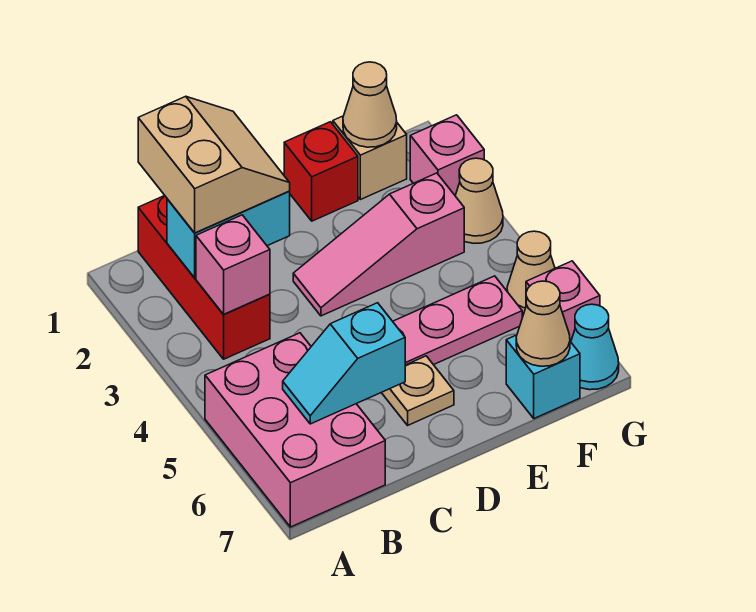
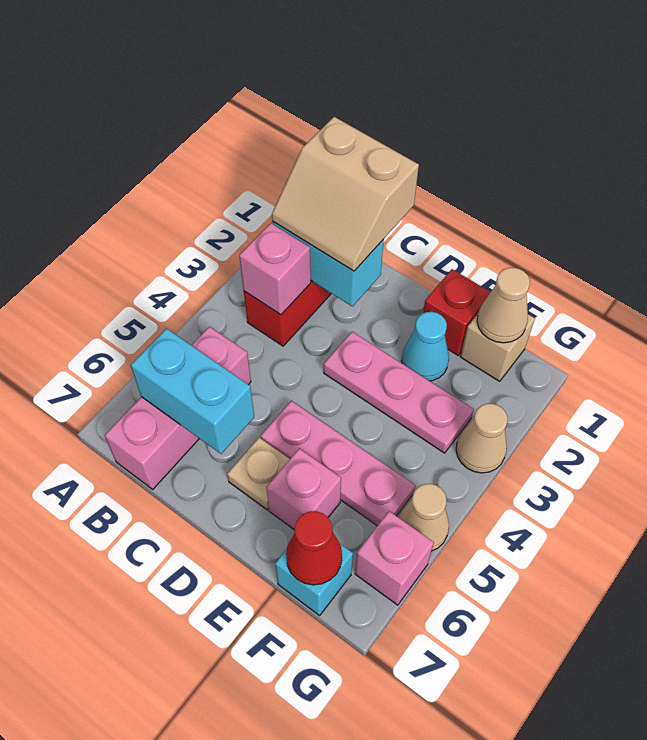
pink 2x3 brick [205,333,385,527] -> pink 1x3 brick [105,327,251,489]
tan 2x2 slope [138,96,290,233] -> tan 2x2 slope turned to [272,117,419,271]
cyan 1x2 slope [283,303,405,424] -> cyan 1x2 brick [131,329,254,454]
pink 1x3 slope [293,173,464,316] -> pink 1x3 plate [324,332,474,453]
tan 1x1 cone [516,281,570,366] -> red 1x1 cone [286,511,342,585]
pink 1x1 brick [410,115,484,195] -> pink 1x1 brick moved to [266,449,341,530]
cyan 1x1 cone [571,304,619,390] -> cyan 1x1 cone moved to [401,312,449,381]

